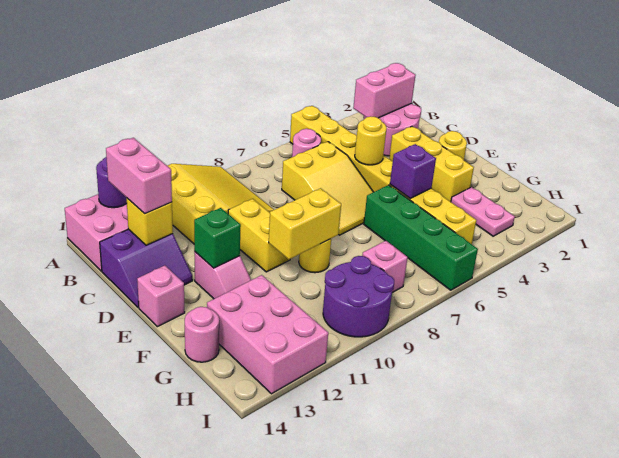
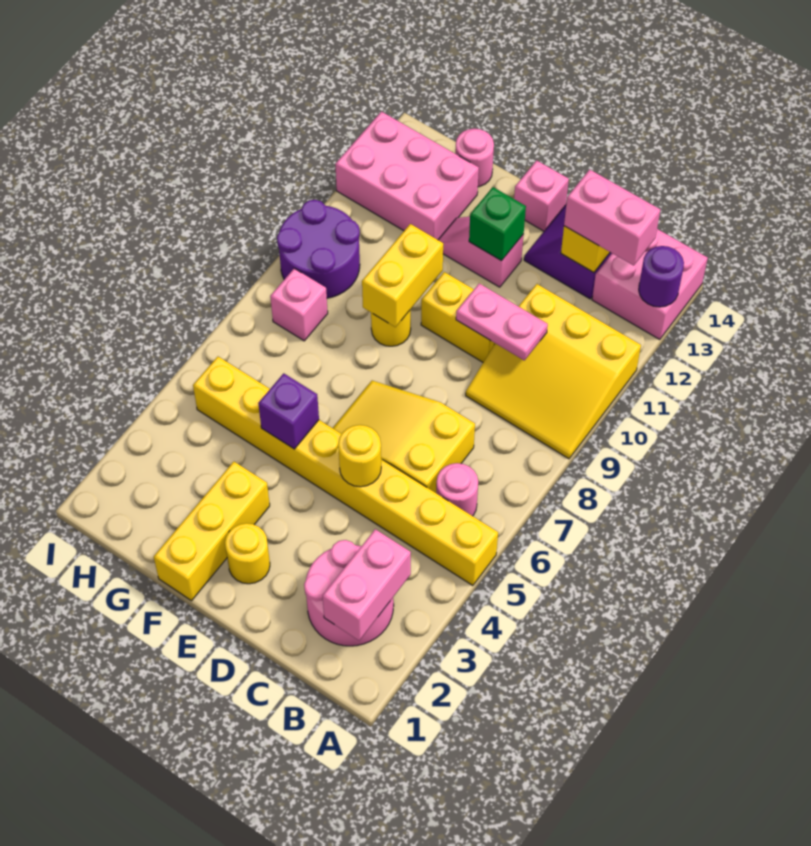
yellow 1x3 brick [389,126,474,202] -> yellow 1x3 brick turned to [154,462,270,601]
green 1x4 brick [364,185,478,290] -> none
pink 1x2 plate [451,187,515,236] -> pink 1x2 plate moved to [456,283,548,360]

